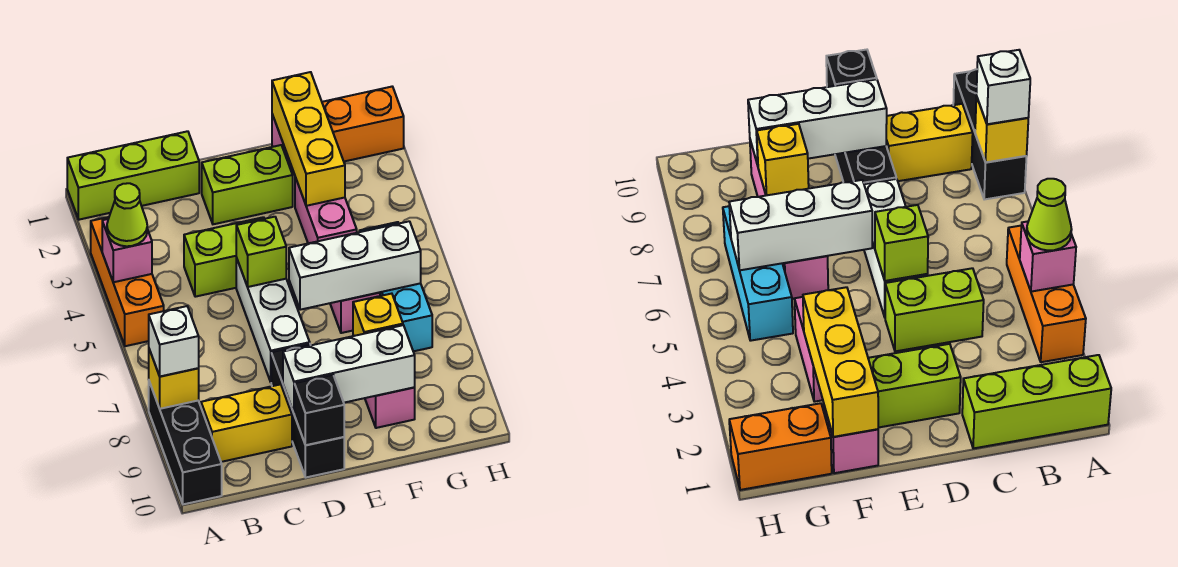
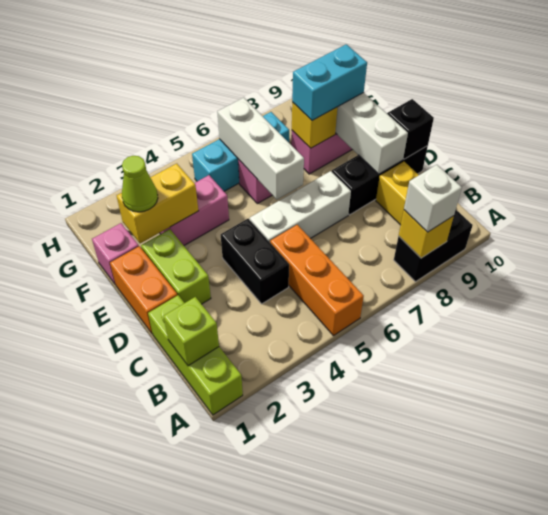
orange 1x3 brick [91,217,164,346] -> orange 1x3 brick turned to [270,225,364,336]
pink 1x1 brick [102,219,152,282] -> none
lime 1x1 cone [107,183,147,246] -> lime 1x1 cone moved to [122,156,158,212]
black 1x3 brick [149,382,222,504] -> black 1x2 brick [394,210,473,282]
lime 1x2 brick [184,217,264,297] -> black 1x2 brick [221,219,289,304]
lime 1x1 brick [236,217,286,287] -> lime 1x1 brick moved to [163,297,219,366]
yellow 1x3 brick [272,72,345,206] -> yellow 1x2 brick [117,164,198,243]
none -> cyan 1x2 brick [292,44,367,121]
orange 1x2 brick [322,87,404,161] -> orange 1x2 brick moved to [110,246,177,334]

